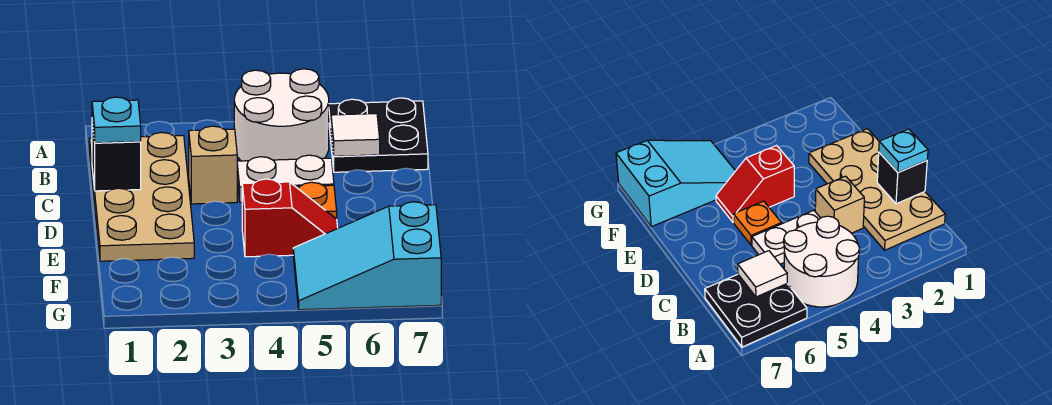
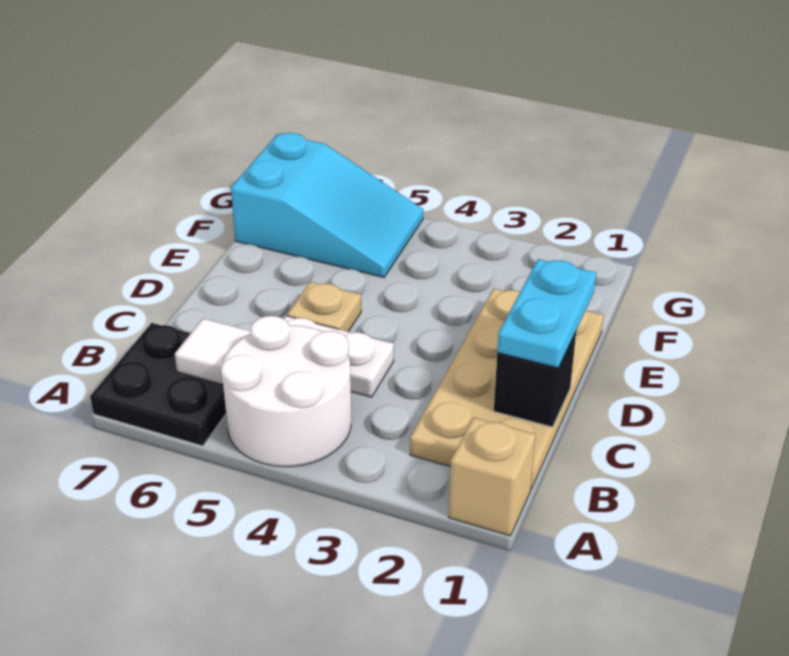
cyan 1x1 plate [92,97,141,143] -> cyan 1x2 plate [497,259,596,368]
tan 1x1 brick [189,126,237,204] -> tan 1x1 brick moved to [449,417,535,536]
orange 1x1 plate [297,182,337,219] -> tan 1x1 plate [287,282,361,332]
red 1x2 slope [242,179,338,257] -> none

